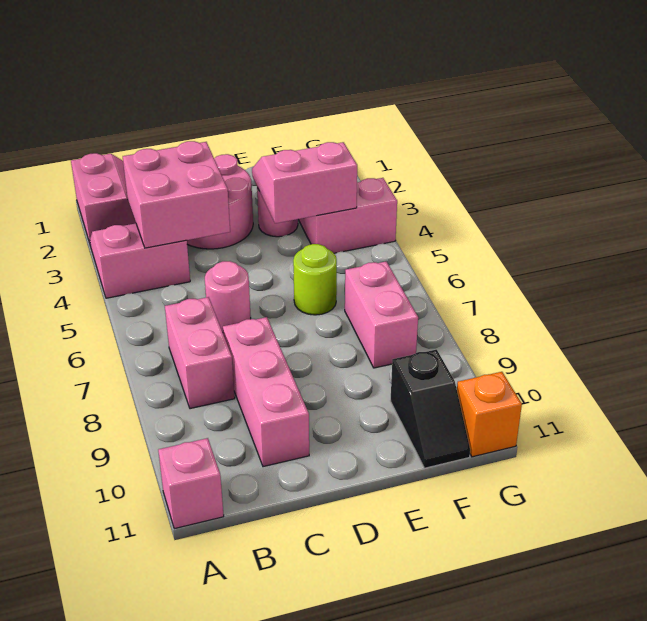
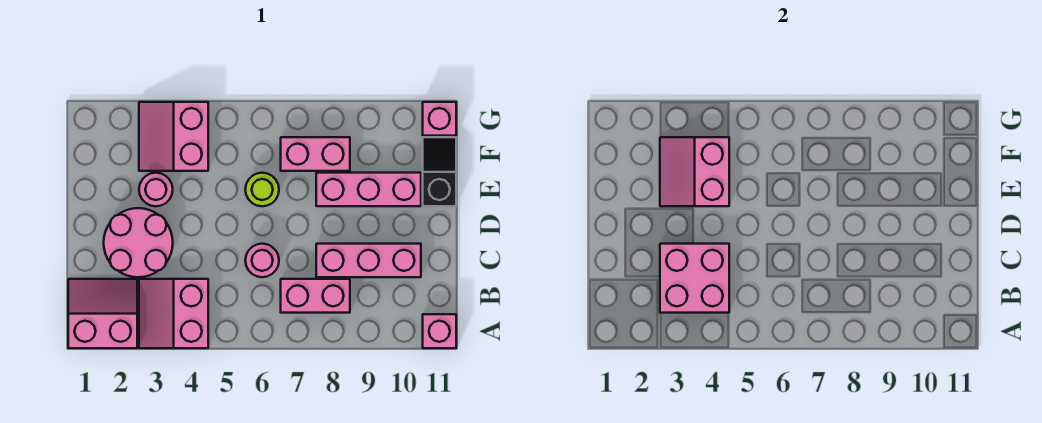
none -> pink 1x3 brick [316,173,421,206]
black 1x2 slope [390,350,470,468] -> black 1x2 slope turned to [423,137,456,206]
orange 1x1 brick [457,372,522,457] -> pink 1x1 brick [423,102,456,136]

